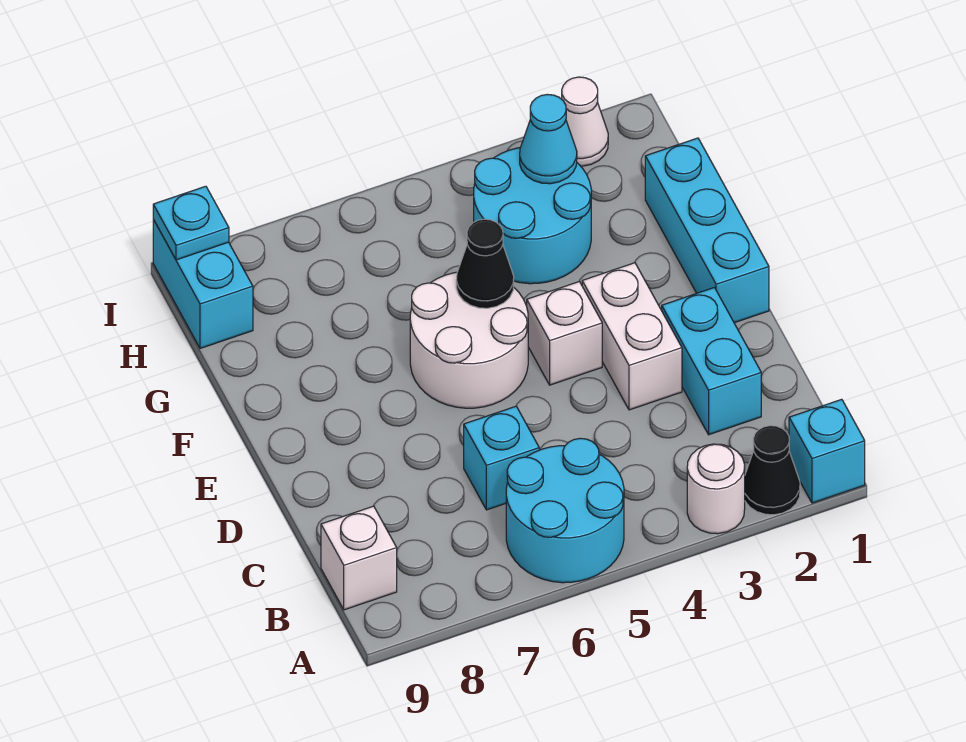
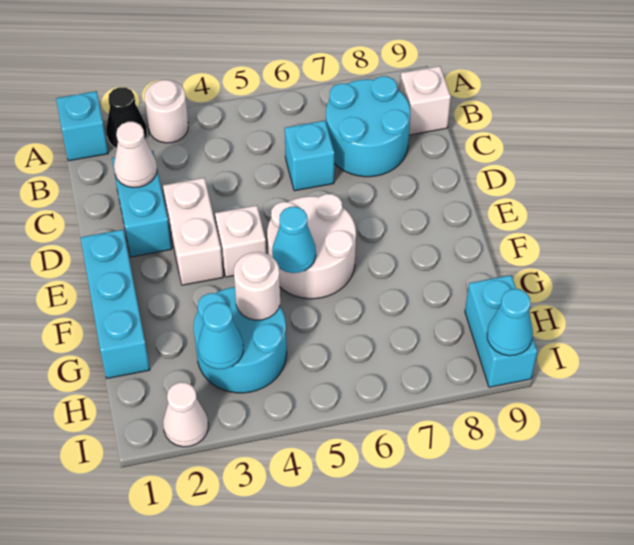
cyan 2x2 round brick [506,438,624,583] -> cyan 2x2 round brick moved to [326,76,411,177]
none -> white 1x1 cone [114,122,157,188]
black 1x1 cone [456,219,514,308] -> cyan 1x1 cone [272,207,316,273]
none -> white 1x1 round brick [234,252,280,320]
cyan 1x1 plate [153,186,229,260] -> cyan 1x1 cone [487,289,533,356]

